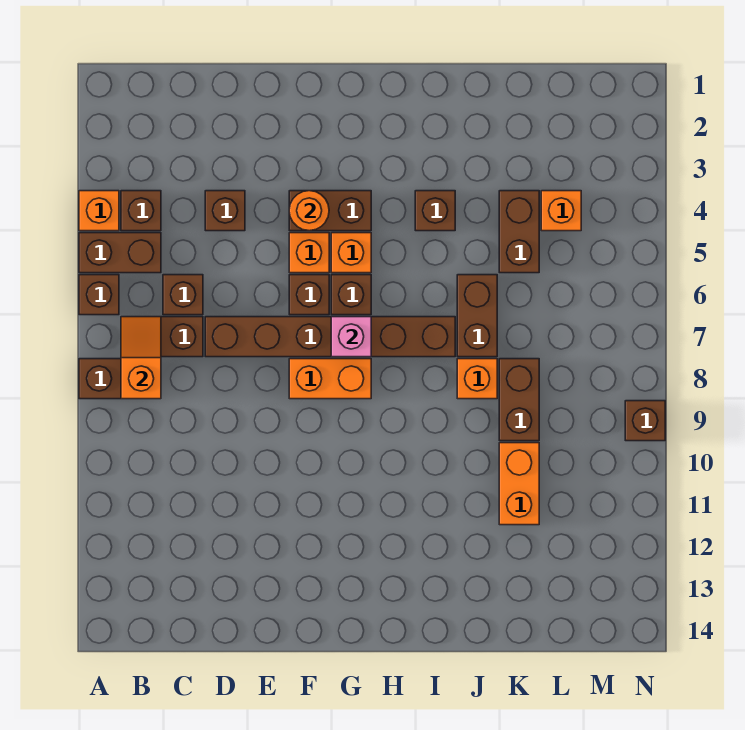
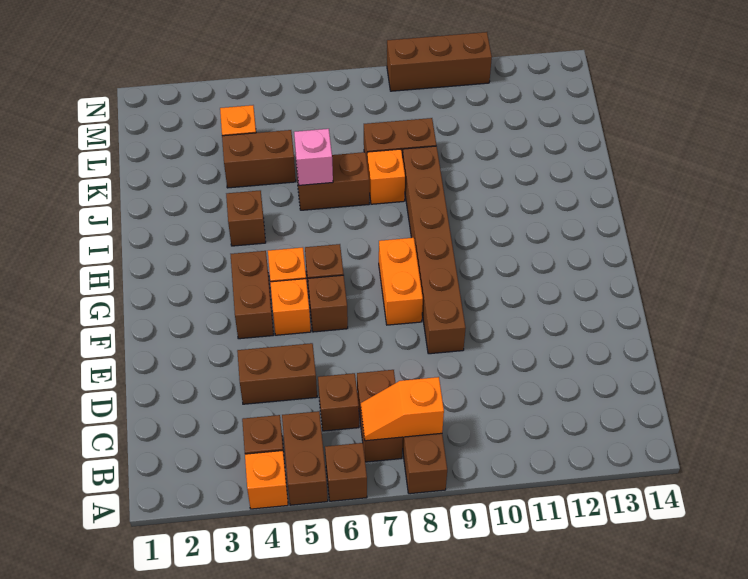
brown 1x1 brick [205,191,245,231] -> brown 1x2 brick [237,343,317,404]
brown 1x6 brick [205,317,455,357] -> brown 1x6 brick moved to [403,146,466,354]
orange 1x1 round brick [289,191,329,231] -> none
pink 1x1 brick [331,317,371,357] -> pink 1x1 brick moved to [294,129,333,185]
orange 1x2 brick [499,443,539,525] -> none
brown 1x1 brick [625,401,665,441] -> brown 1x3 brick [387,32,492,91]

